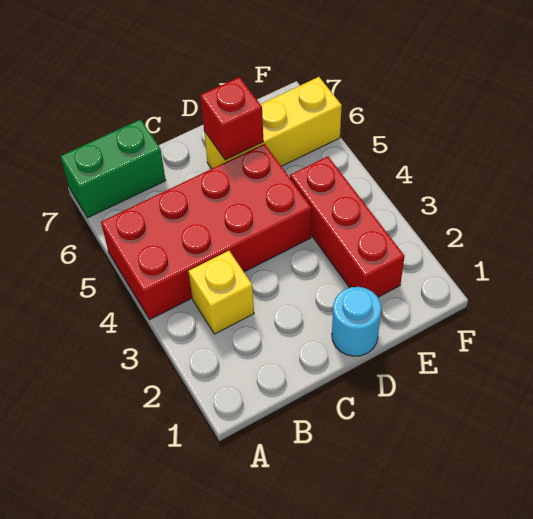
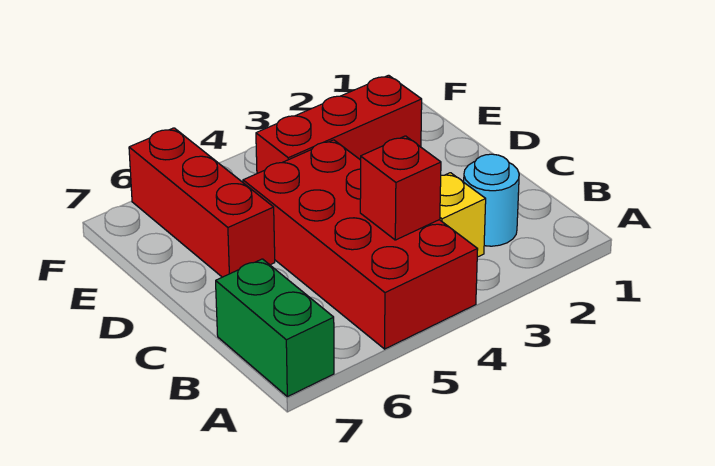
cyan 1x1 round brick [332,287,381,356] -> cyan 1x1 round brick moved to [464,154,519,246]
yellow 1x3 brick [204,77,342,169] -> red 1x3 brick [129,128,275,277]
red 1x1 brick [200,77,263,160] -> red 1x1 brick moved to [360,136,441,240]

